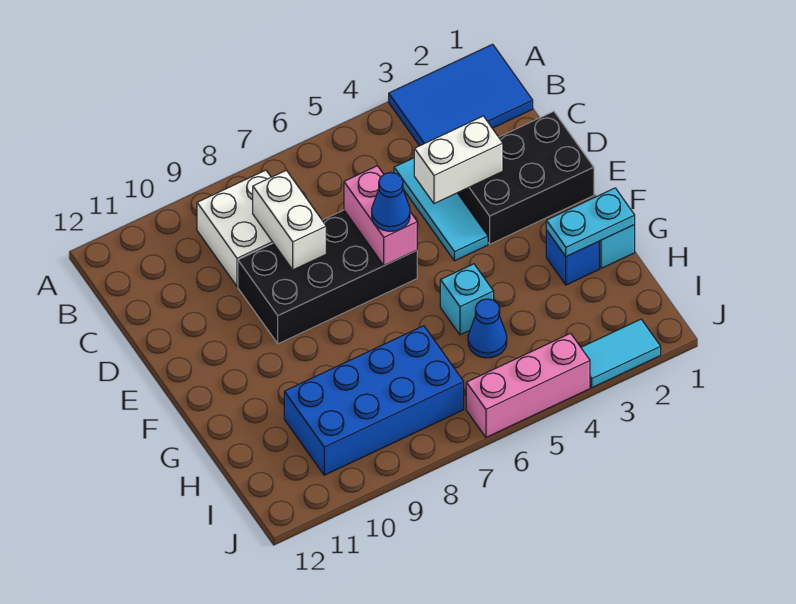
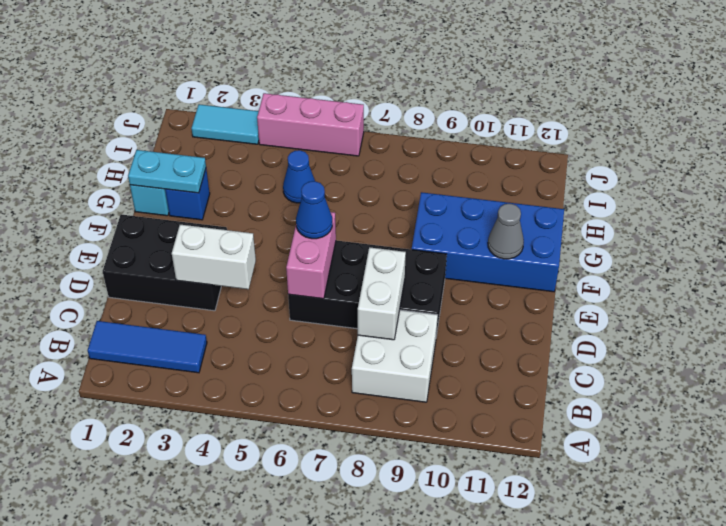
blue 2x3 tile [389,44,533,146] -> blue 1x3 tile [88,321,207,373]
cyan 1x3 tile [394,158,488,261] -> none
none -> grey 1x1 cone [488,204,524,259]
cyan 1x1 brick [440,264,494,335] -> none
blue 2x4 brick [284,326,464,475] -> blue 2x4 brick moved to [412,192,564,292]

